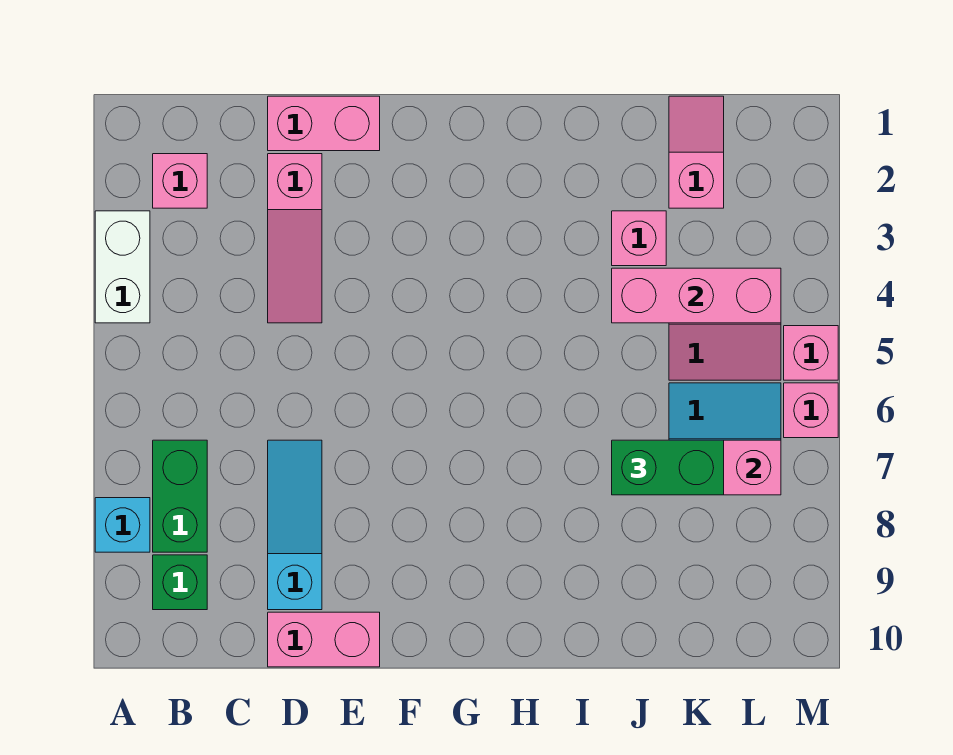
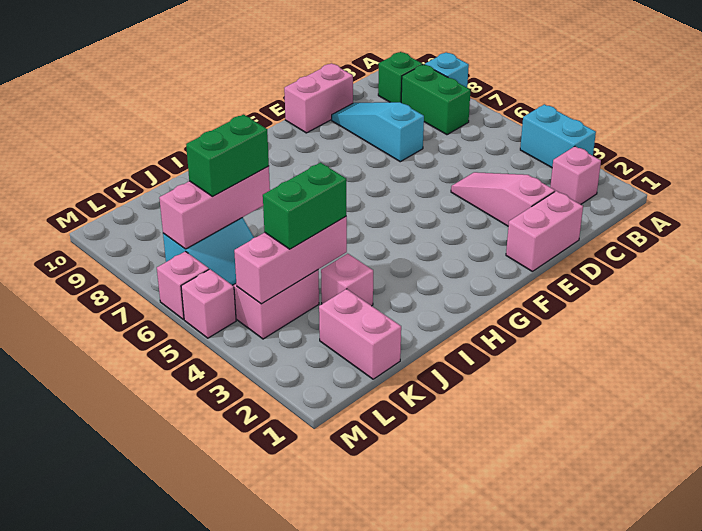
white 1x2 brick [95,211,150,323] -> cyan 1x2 brick [520,104,596,167]
cyan 1x3 slope [268,440,322,610] -> cyan 1x3 slope turned to [332,102,424,162]
none -> green 1x2 brick [263,163,346,249]
pink 1x2 slope [669,96,724,208] -> pink 1x2 brick [319,289,401,379]

